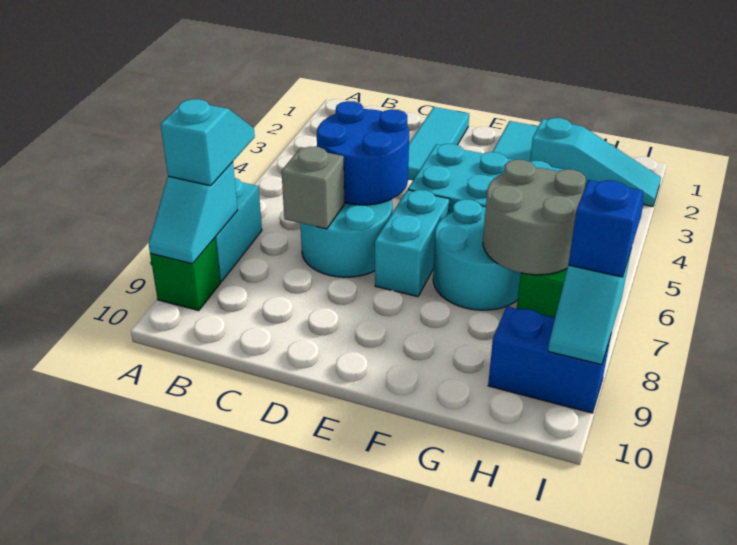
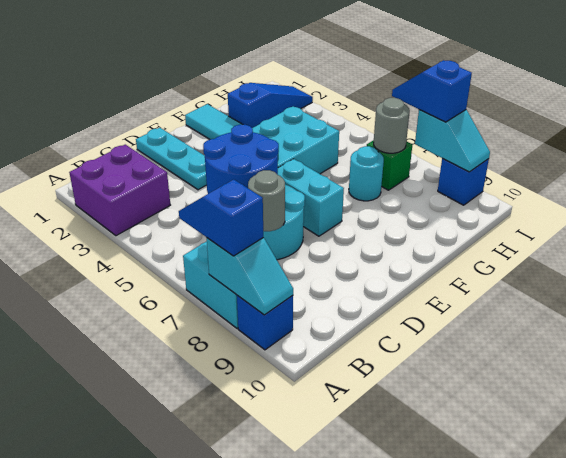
none -> purple 2x2 brick [69,145,170,236]
cyan 1x2 slope [161,99,255,186] -> blue 1x2 slope [179,180,263,256]
green 1x1 brick [150,238,221,311] -> blue 1x1 brick [237,295,293,350]
grey 1x1 brick [281,147,344,229] -> grey 1x1 round brick [248,170,285,231]
cyan 1x3 tile [408,107,469,181] -> cyan 1x3 plate [136,128,207,190]
cyan 2x2 round brick [433,199,521,310] -> cyan 1x1 round brick [349,146,384,201]
cyan 1x3 slope [530,118,661,207] -> blue 1x3 slope [228,83,313,128]
grey 2x2 round brick [483,160,586,275] -> grey 1x1 round brick [374,98,410,153]
blue 1x2 brick [488,306,611,413] -> blue 1x1 brick [438,158,489,205]

